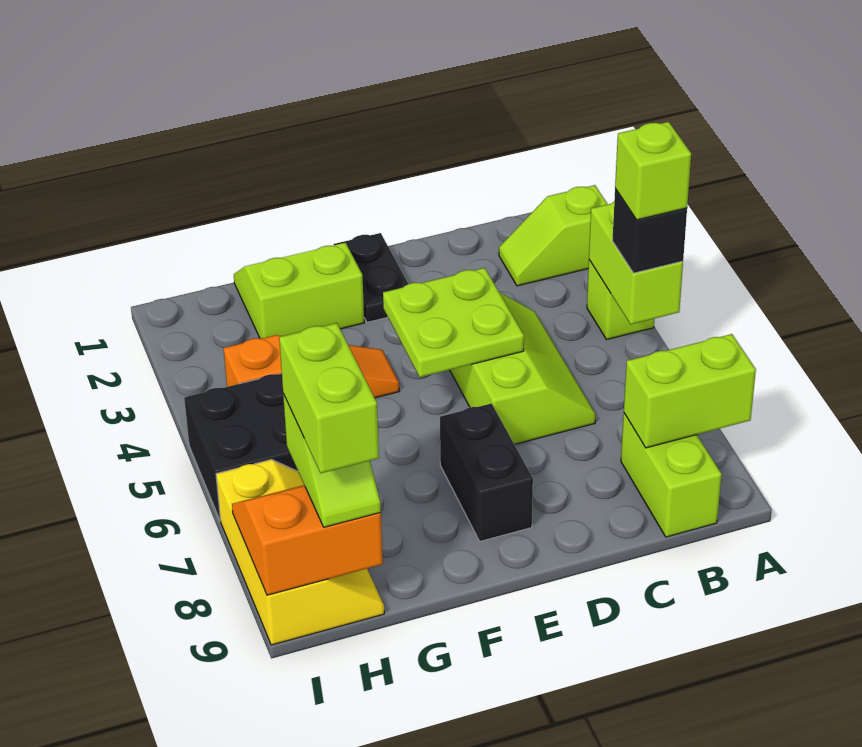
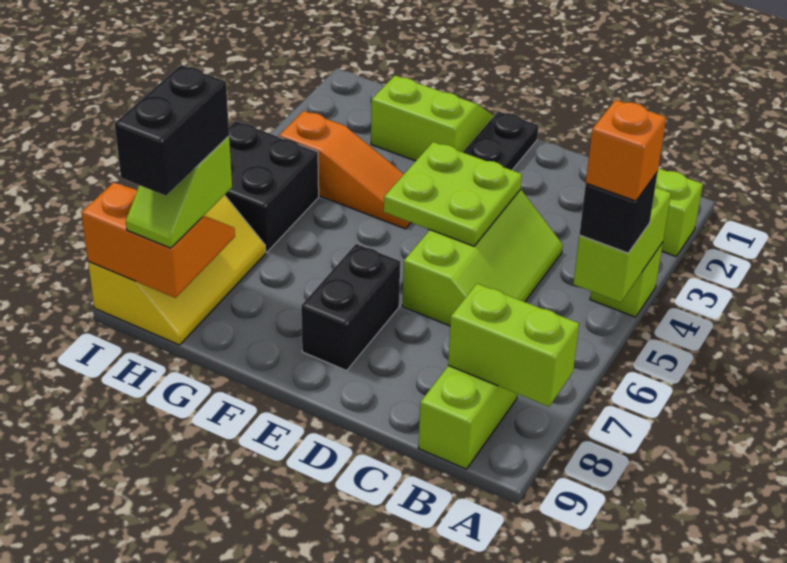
lime 1x1 brick [615,122,691,220] -> orange 1x1 brick [586,100,666,201]
lime 1x2 brick [279,323,379,473] -> black 1x2 brick [115,65,229,196]

